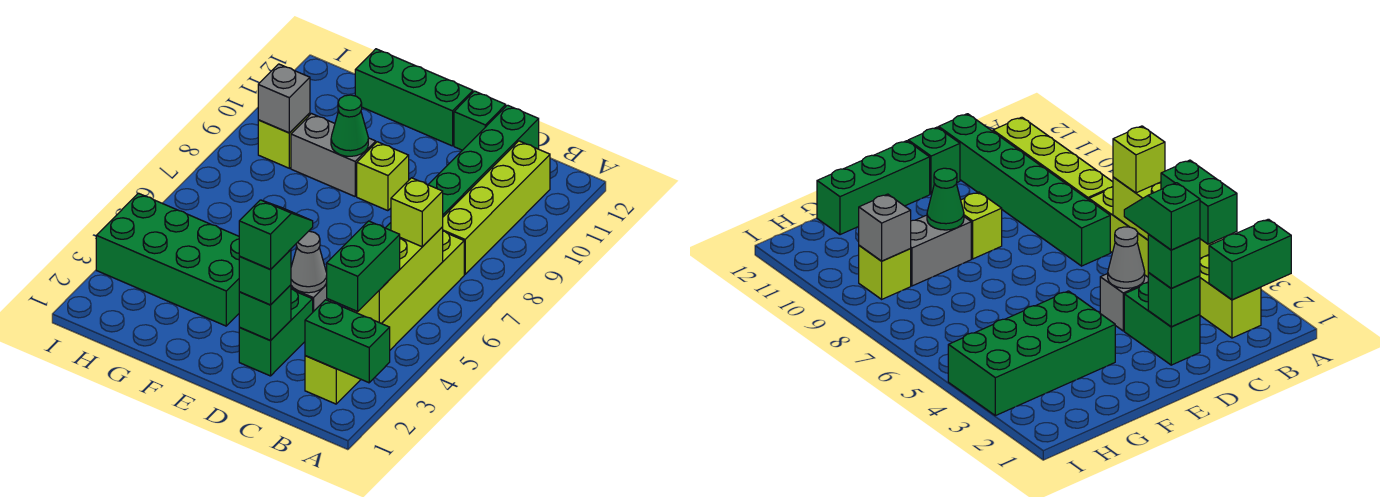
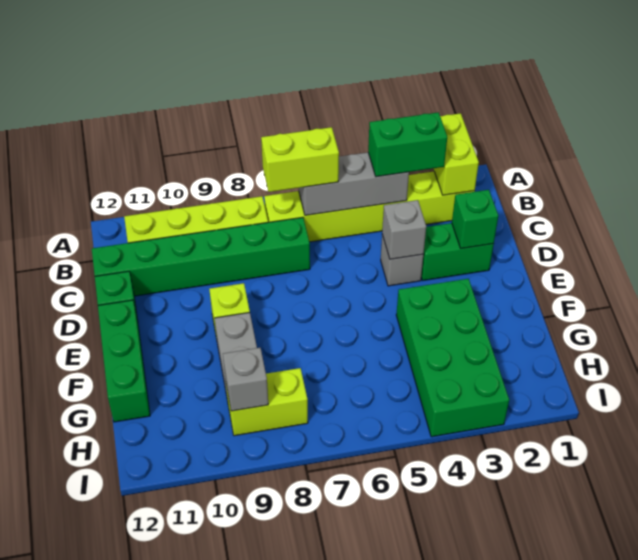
green 1x2 brick [305,300,390,383] -> lime 1x2 brick [433,113,479,195]
lime 1x3 brick [348,227,443,323] -> grey 1x3 brick [299,152,409,215]
lime 1x1 brick [391,178,443,247] -> lime 1x2 brick [261,127,339,192]
green 1x1 brick [239,249,291,305] -> none
green 1x2 slope [239,200,313,269] -> none
grey 1x1 cone [291,231,327,293] -> grey 1x1 brick [382,200,426,259]
green 1x1 cone [331,95,368,156] -> none
lime 1x1 brick [258,113,310,168] -> lime 1x2 brick [226,368,308,436]

